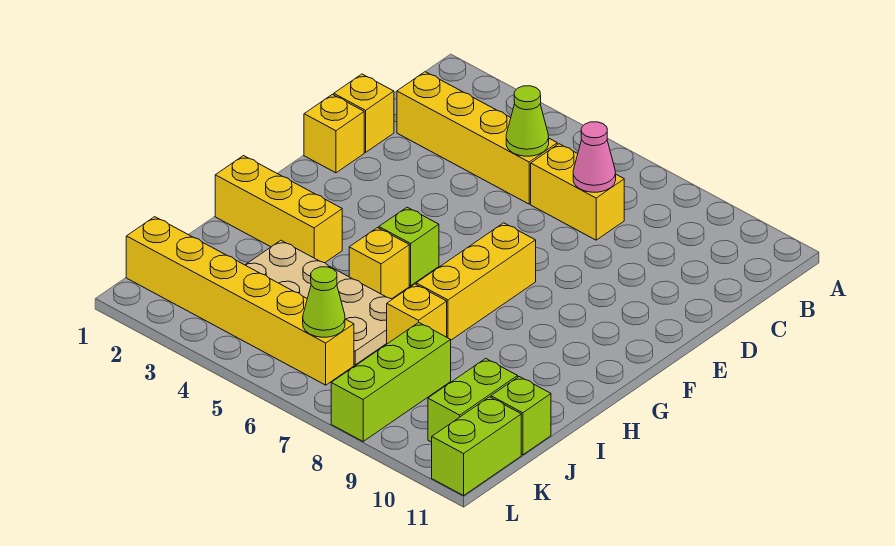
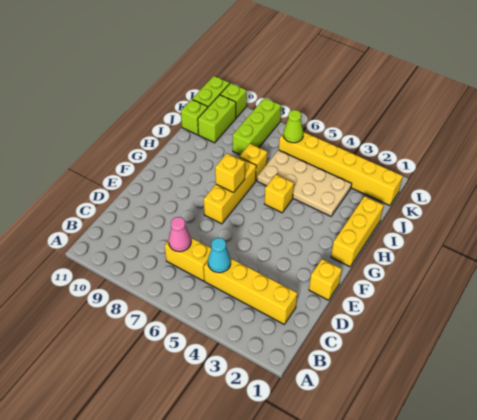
lime 1x1 cone [506,86,549,156] -> cyan 1x1 cone [208,238,231,273]
yellow 1x1 brick [334,74,394,152] -> yellow 1x1 brick moved to [215,153,245,193]
lime 1x1 brick [379,207,439,286] -> lime 1x1 brick moved to [220,83,246,118]
yellow 1x3 brick [215,156,342,263] -> yellow 1x3 brick turned to [331,196,384,267]

